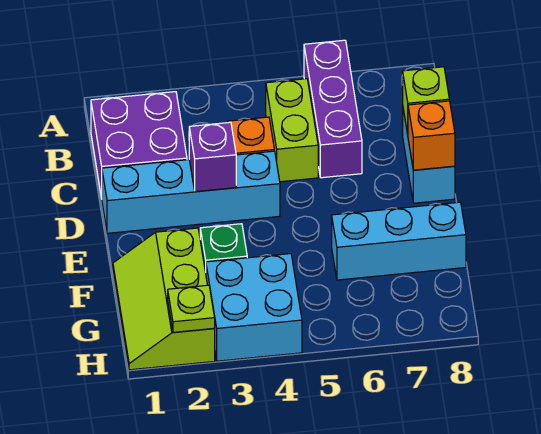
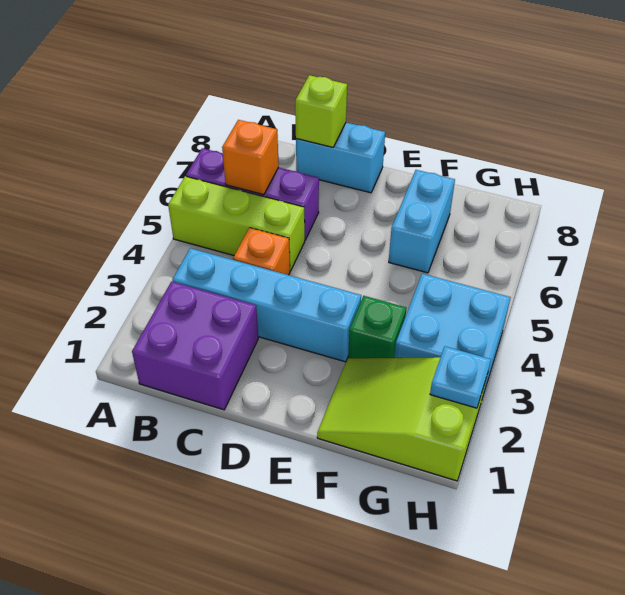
lime 1x2 brick [266,79,318,182] -> lime 1x3 brick [168,176,305,271]
cyan 1x4 brick [102,151,280,233] -> cyan 1x4 brick turned to [172,248,361,362]
purple 1x1 brick [189,122,236,192] -> none
orange 1x1 brick [408,101,455,170] -> orange 1x1 brick moved to [222,120,279,195]
lime 2x3 slope [113,228,215,370] -> lime 2x3 slope turned to [317,357,488,481]
cyan 1x3 brick [332,202,466,280] -> cyan 1x2 brick [389,170,455,273]
lime 1x1 plate [168,285,215,332] -> cyan 1x1 plate [430,346,491,408]

